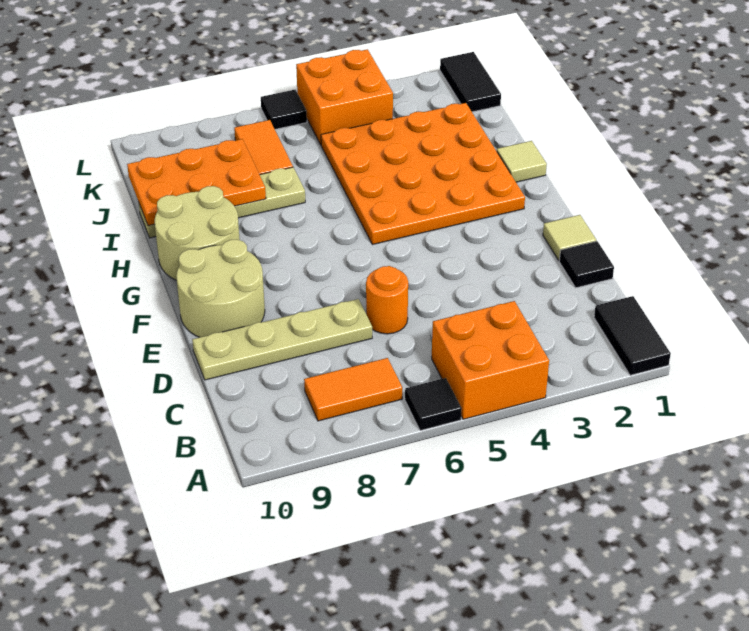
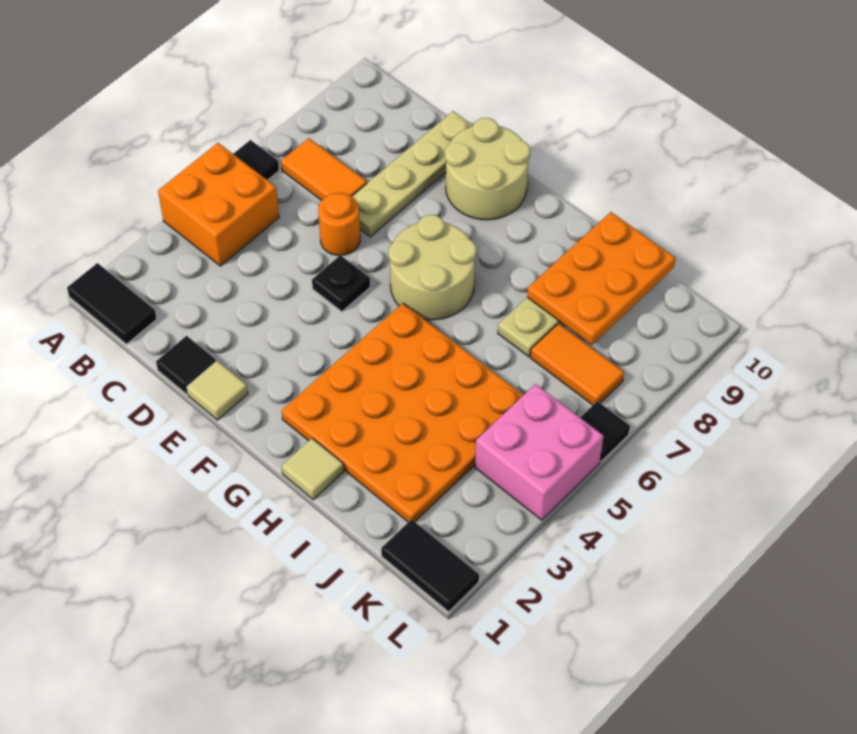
orange 1x2 tile [304,358,402,421] -> orange 1x2 tile turned to [281,138,367,200]
none -> black 1x1 plate [312,255,370,312]
tan 2x2 round brick [155,186,240,280] -> tan 2x2 round brick moved to [389,215,476,320]
orange 2x2 brick [296,49,393,144] -> pink 2x2 brick [475,384,604,520]

